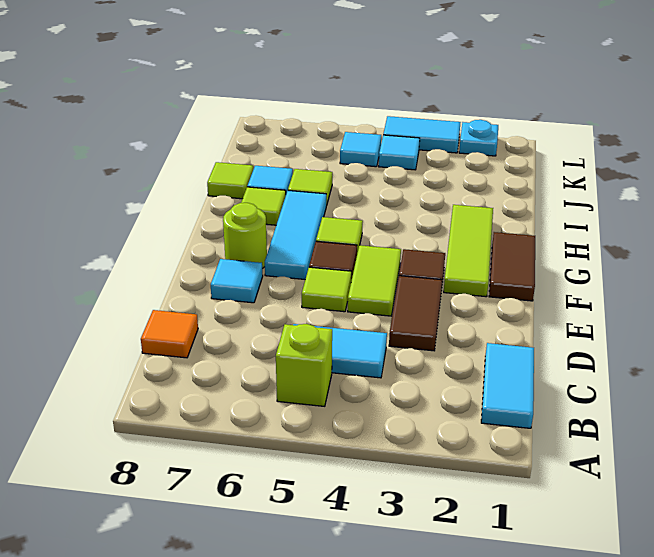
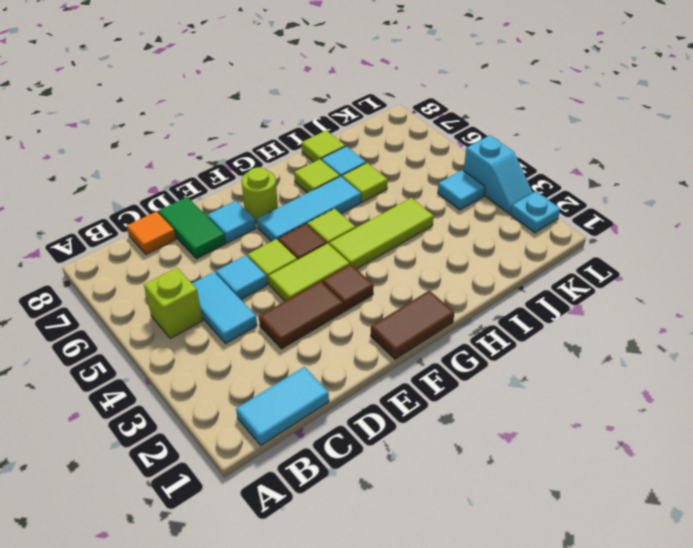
none -> green 1x2 tile [158,197,226,259]
lime 1x3 tile [444,205,493,297] -> lime 1x3 tile moved to [329,198,434,269]
cyan 1x1 tile [340,132,381,167] -> cyan 1x1 tile moved to [216,255,267,299]
cyan 1x2 tile [383,116,460,153] -> cyan 1x2 slope [464,135,533,214]

